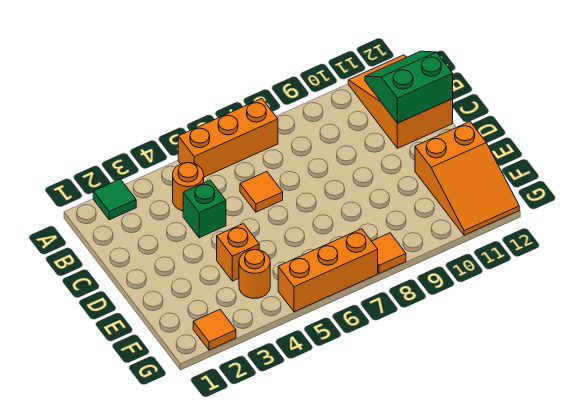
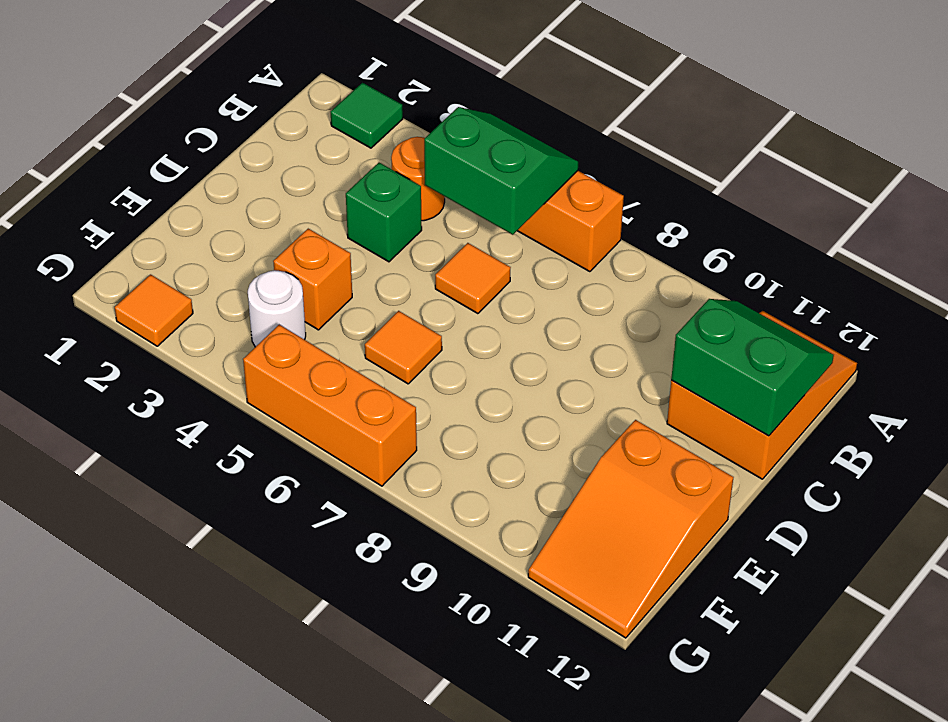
none -> green 2x2 slope [424,107,578,235]
orange 1x1 round brick [239,250,270,299] -> white 1x1 round brick [248,270,306,347]
orange 1x1 tile [372,233,406,274] -> orange 1x1 tile moved to [365,311,442,384]

